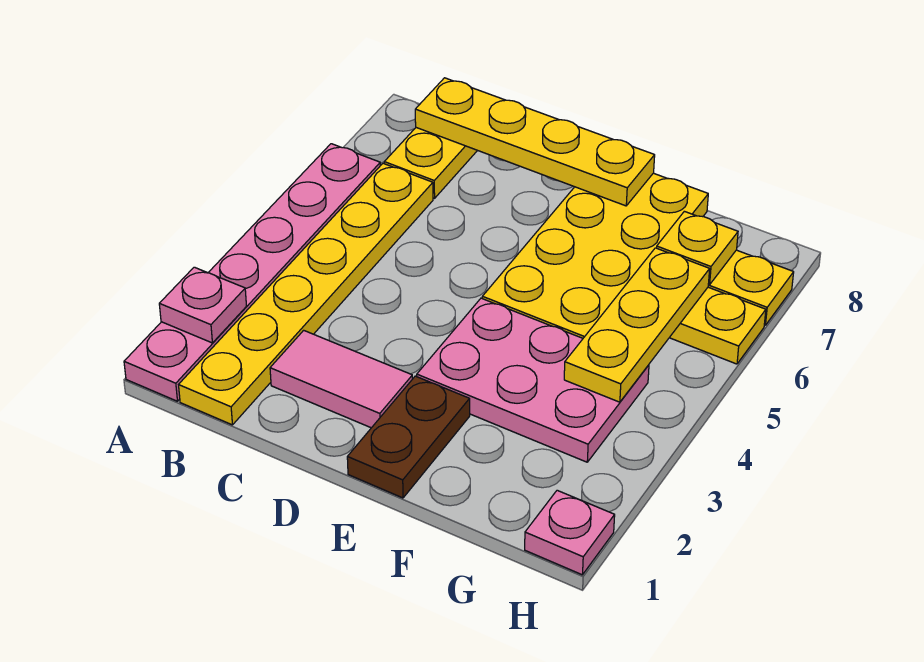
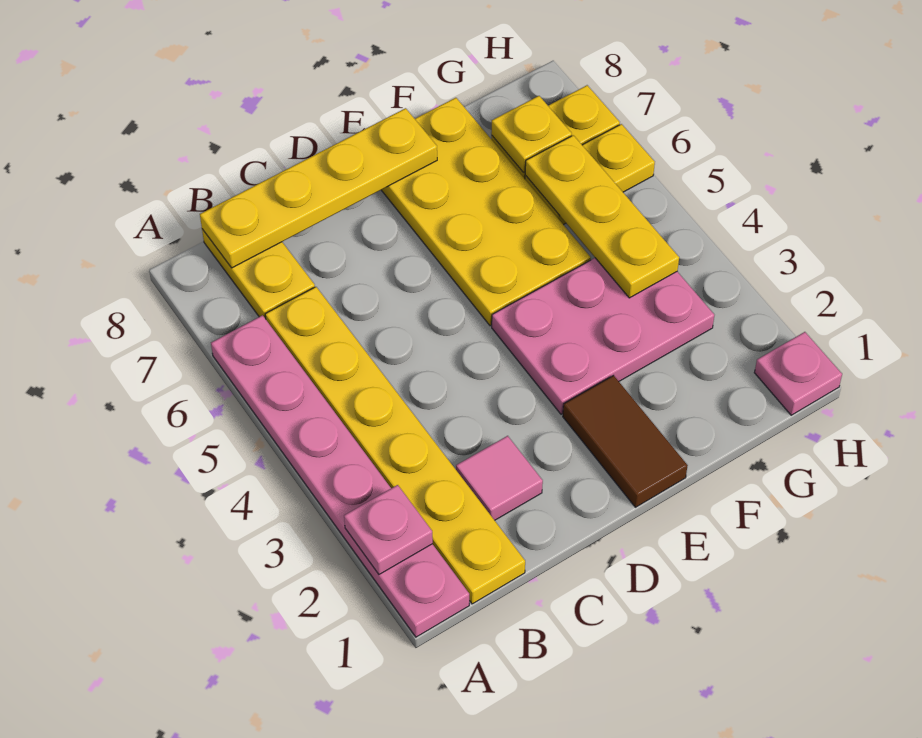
pink 1x2 tile [270,330,413,428] -> pink 1x1 tile [456,436,543,520]
brown 1x2 plate [347,376,470,498] -> brown 1x2 tile [563,375,688,507]

